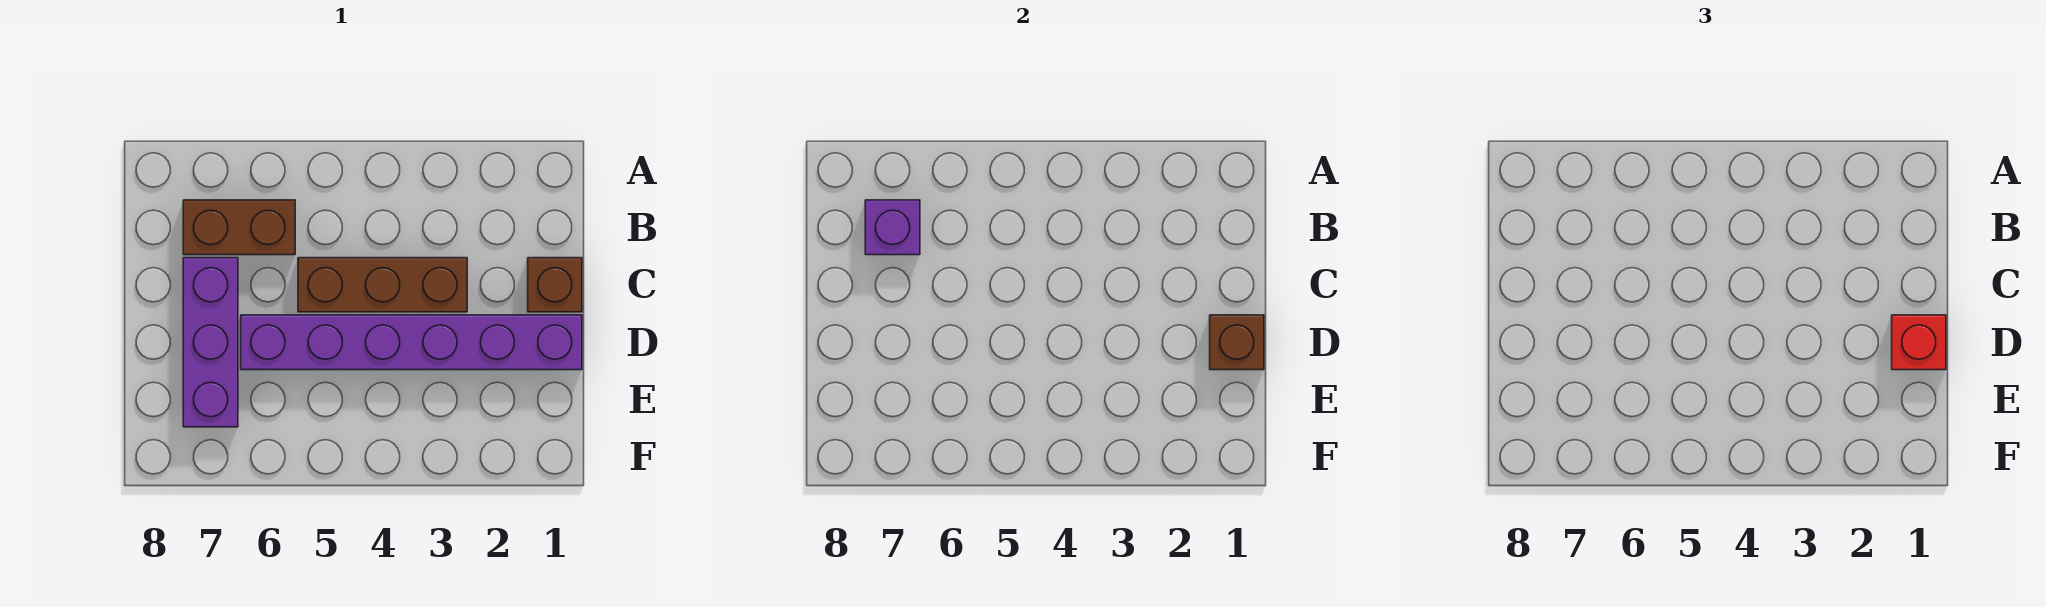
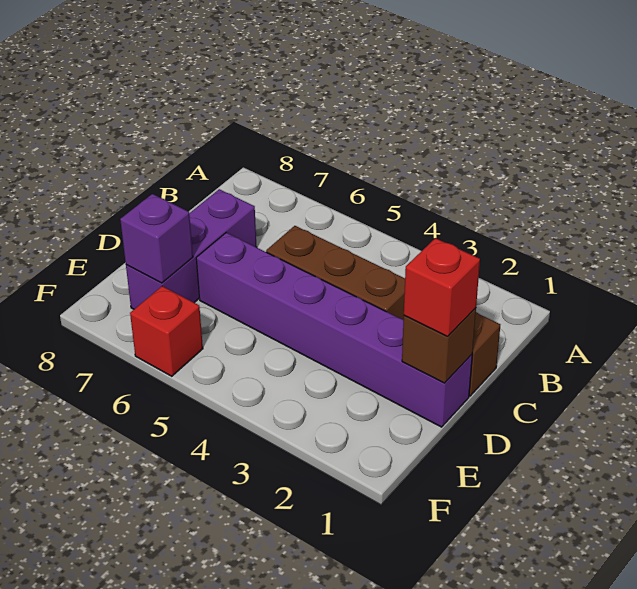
brown 1x2 brick [183,200,295,255] -> none
purple 1x1 brick [865,200,920,255] -> purple 1x1 brick moved to [120,194,193,283]
none -> red 1x1 brick [130,286,203,376]

